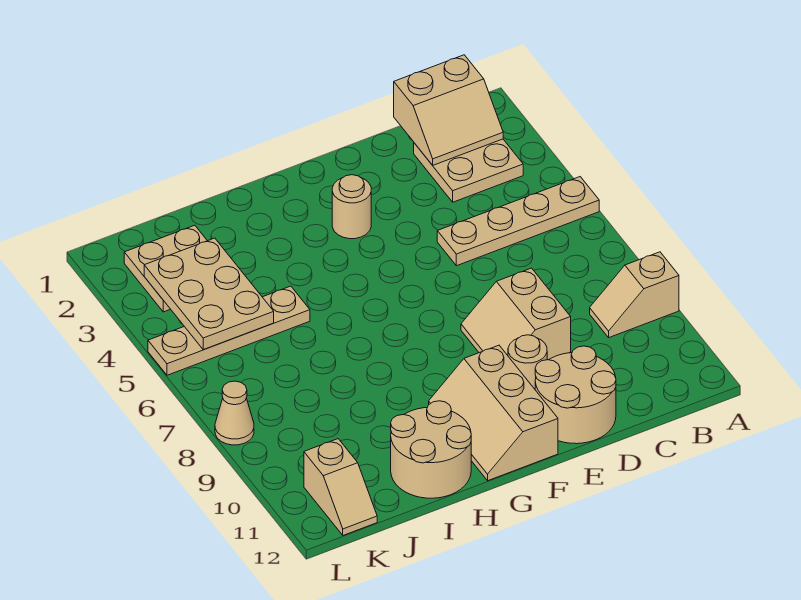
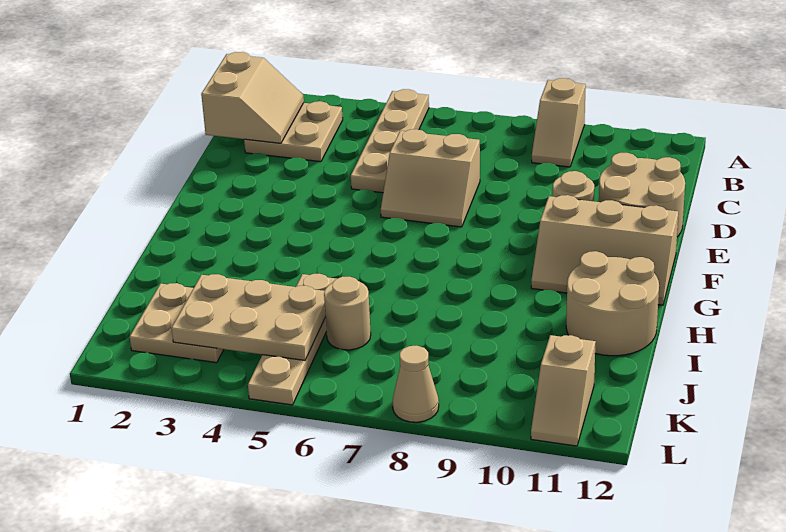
tan 2x2 slope [461,268,571,360] -> tan 2x2 slope moved to [381,129,480,227]
tan 1x1 round brick [332,175,371,239] -> tan 1x1 round brick moved to [324,277,371,350]
tan 1x2 slope [304,439,377,535] -> tan 1x2 slope turned to [531,335,596,446]

